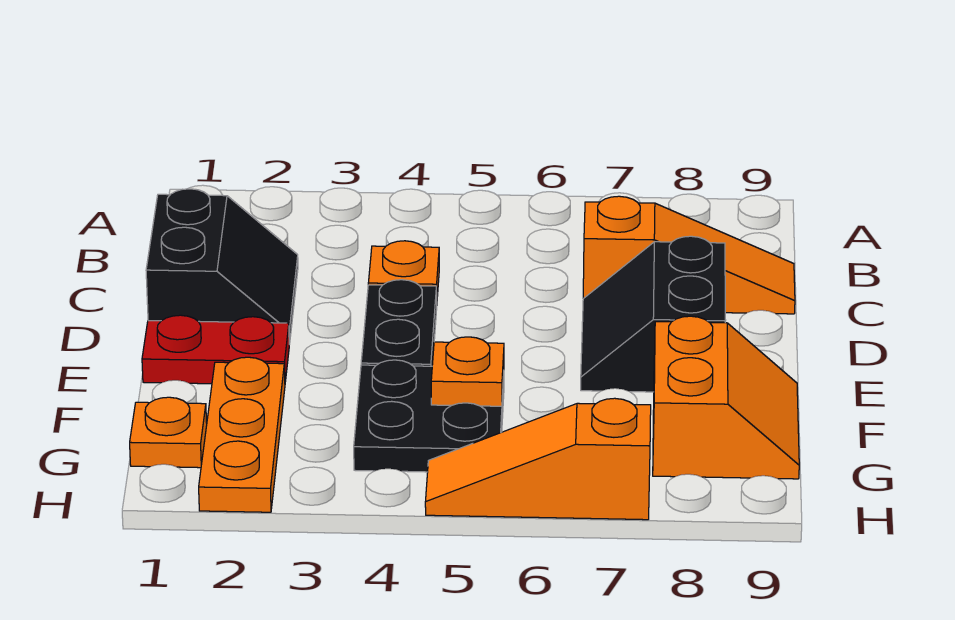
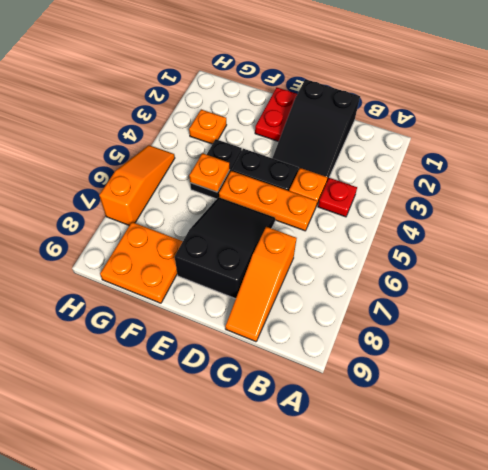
none -> red 1x1 plate [318,178,357,217]
black 2x2 slope [146,189,298,344] -> black 2x3 slope [273,79,360,181]
black 2x2 slope [581,236,726,392] -> black 2x3 slope [175,197,275,299]
orange 1x3 plate [199,357,285,512] -> orange 1x3 plate moved to [219,171,317,231]
black 2x2 plate [354,360,504,472] -> black 1x2 plate [190,139,242,199]
orange 2x2 slope [653,316,799,479] -> orange 2x2 plate [100,222,183,303]
orange 1x1 plate [130,397,207,468] -> orange 1x1 plate moved to [189,110,226,144]

